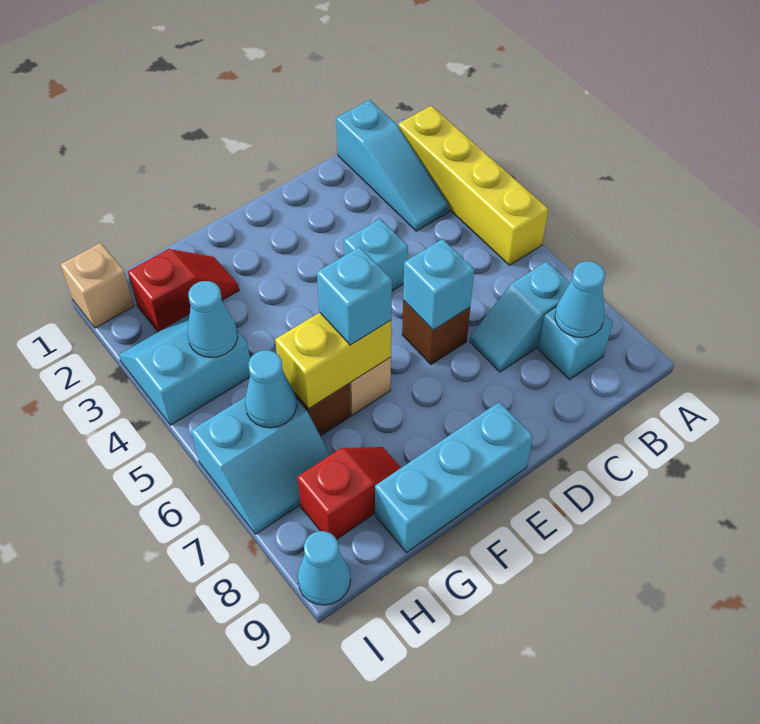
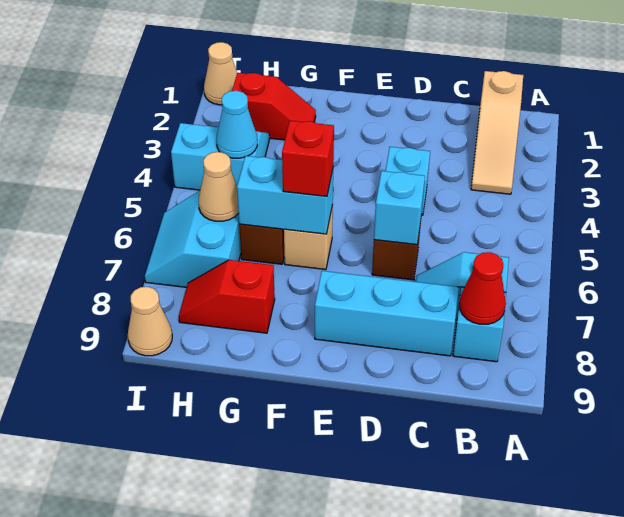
yellow 1x4 brick [398,106,548,265] -> none
cyan 1x3 slope [336,100,450,231] -> tan 1x3 slope [471,71,523,194]
cyan 1x1 cone [555,261,605,338] -> red 1x1 cone [459,252,506,324]
cyan 1x3 brick [375,402,533,553] -> cyan 1x3 brick moved to [315,271,459,356]
yellow 1x2 brick [275,313,391,409] -> cyan 1x2 brick [237,156,333,234]
cyan 1x1 brick [317,247,392,345] -> red 1x1 brick [282,121,334,196]
red 1x2 slope [297,447,401,539] -> red 1x2 slope turned to [179,260,275,333]
cyan 2x2 slope [191,397,330,534] -> cyan 2x2 slope turned to [145,191,241,287]
cyan 1x1 cone [245,350,297,428] -> tan 1x1 cone [199,152,239,221]
tan 1x1 brick [60,243,134,328] -> tan 1x1 cone [204,42,237,105]
cyan 1x1 cone [298,531,351,605] -> tan 1x1 cone [128,287,172,356]

